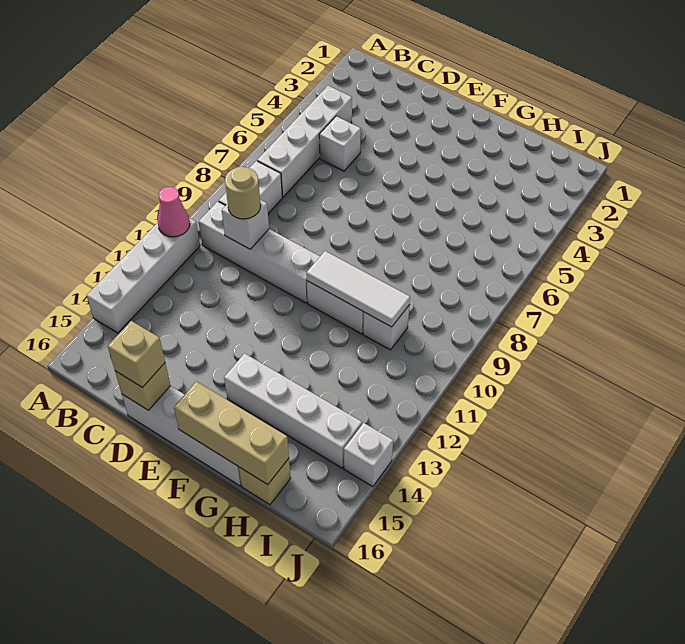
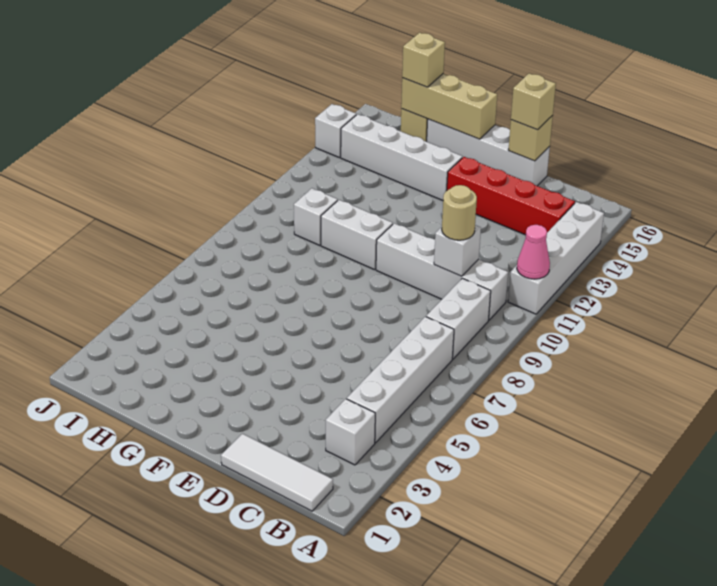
none -> red 1x4 brick [447,157,575,235]
white 1x1 brick [319,116,361,171] -> white 1x1 brick moved to [326,399,375,465]
white 1x3 tile [306,251,410,327] -> white 1x3 tile moved to [221,434,333,511]
none -> tan 1x1 brick [402,33,445,87]

